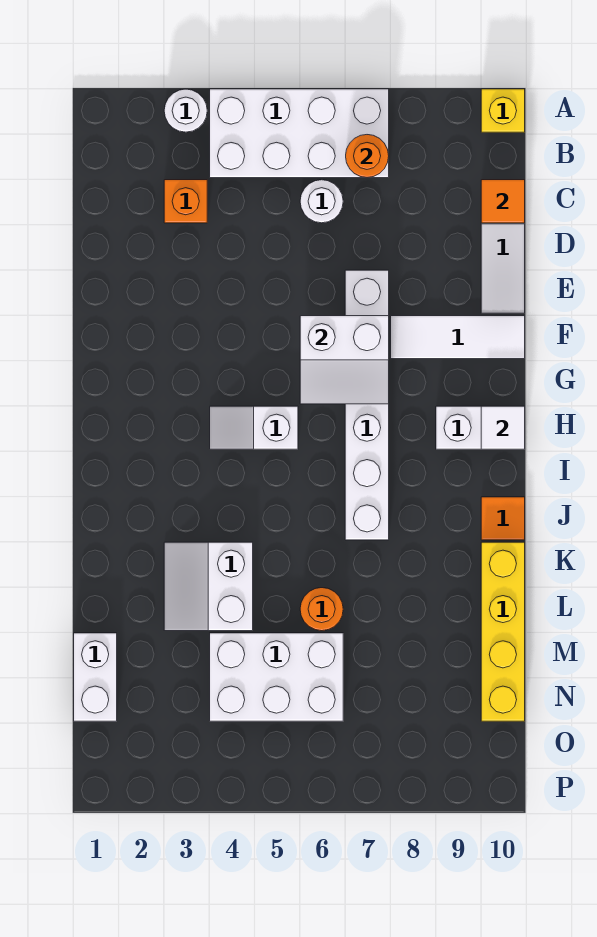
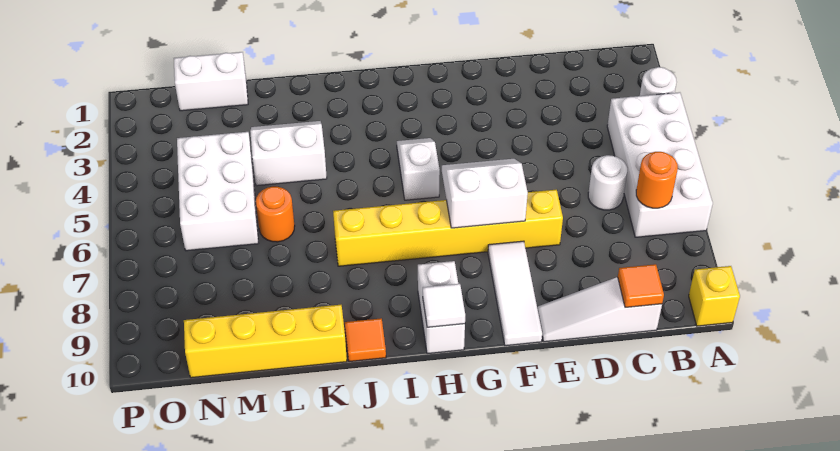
orange 1x1 brick [164,180,207,223] -> none
white 1x6 brick [345,270,389,540] -> yellow 1x6 brick [333,190,563,266]
white 2x2 slope [300,316,389,404] -> white 2x2 slope turned to [442,159,528,228]

